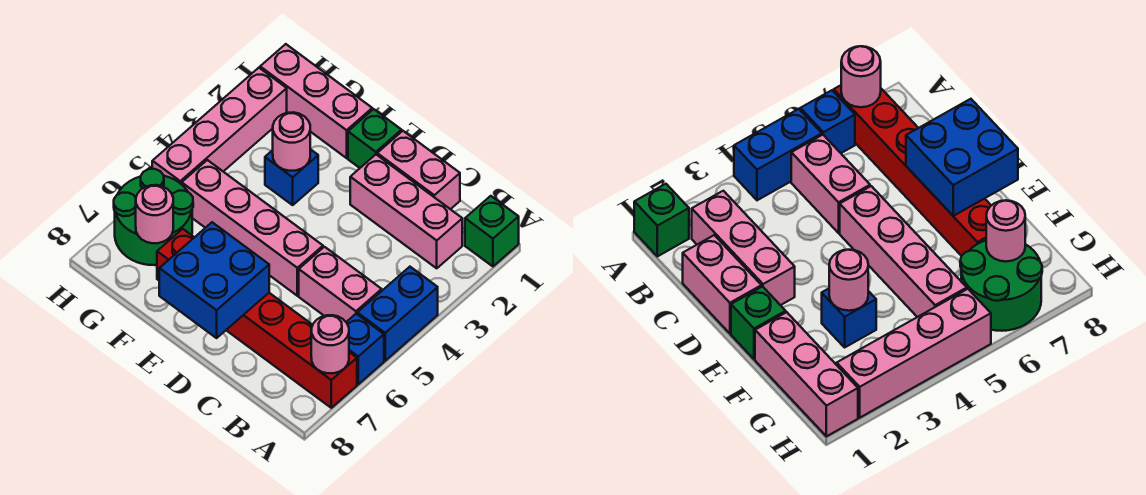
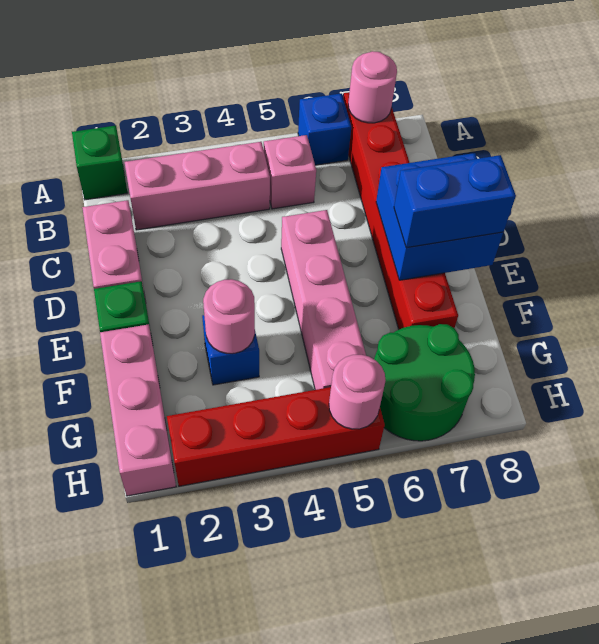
blue 1x2 brick [357,267,438,361] -> blue 1x2 brick moved to [394,155,516,248]
pink 1x3 brick [350,155,462,268] -> pink 1x3 brick turned to [125,142,270,230]
pink 1x2 brick [299,247,382,322] -> pink 1x1 brick [264,135,316,209]
pink 1x1 round brick [136,185,173,243] -> pink 1x1 round brick moved to [329,355,386,429]
pink 1x4 brick [152,68,287,184] -> red 1x4 brick [167,387,385,486]

